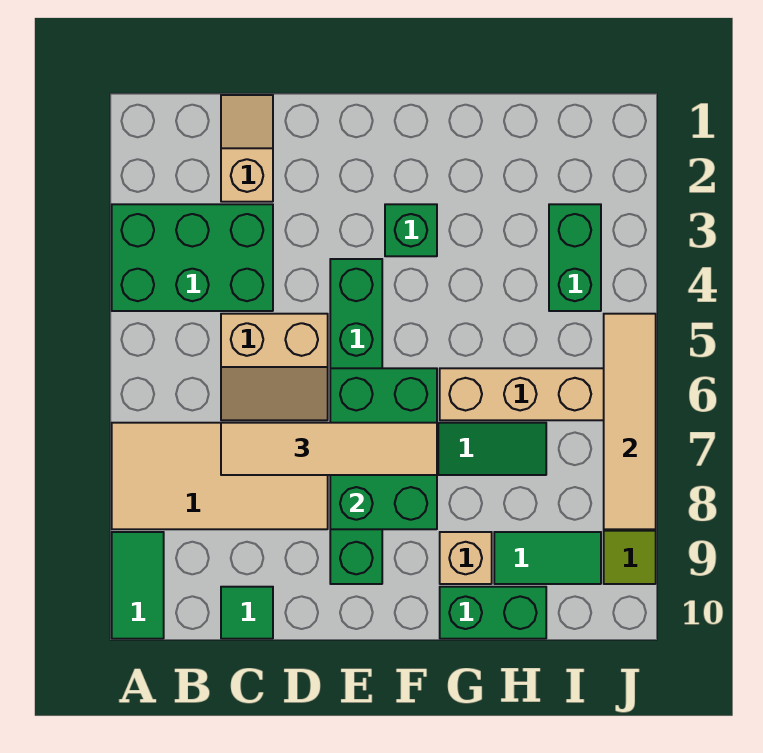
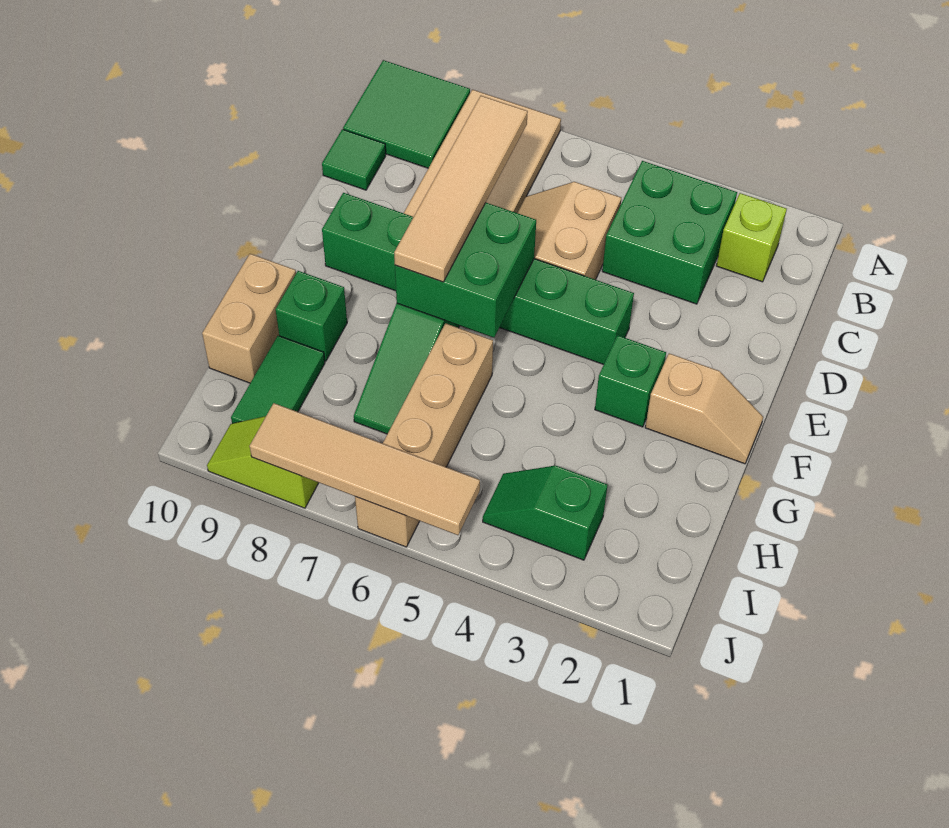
green 2x3 brick [112,204,273,311] -> green 2x2 brick [602,161,737,304]
green 1x2 tile [112,532,164,639] -> green 2x2 tile [343,60,470,168]
none -> lime 1x1 brick [716,193,787,282]
tan 1x2 slope [221,95,273,202] -> tan 1x2 slope moved to [645,353,763,464]
green 2x3 brick [330,368,437,529] -> green 2x2 brick [395,203,536,338]
tan 1x1 brick [440,532,492,584] -> green 1x1 brick [275,271,347,361]
green 1x2 brick [440,587,546,639] -> tan 1x2 brick [202,254,296,383]
green 1x2 brick [549,204,601,311] -> green 1x2 slope [483,466,607,560]

